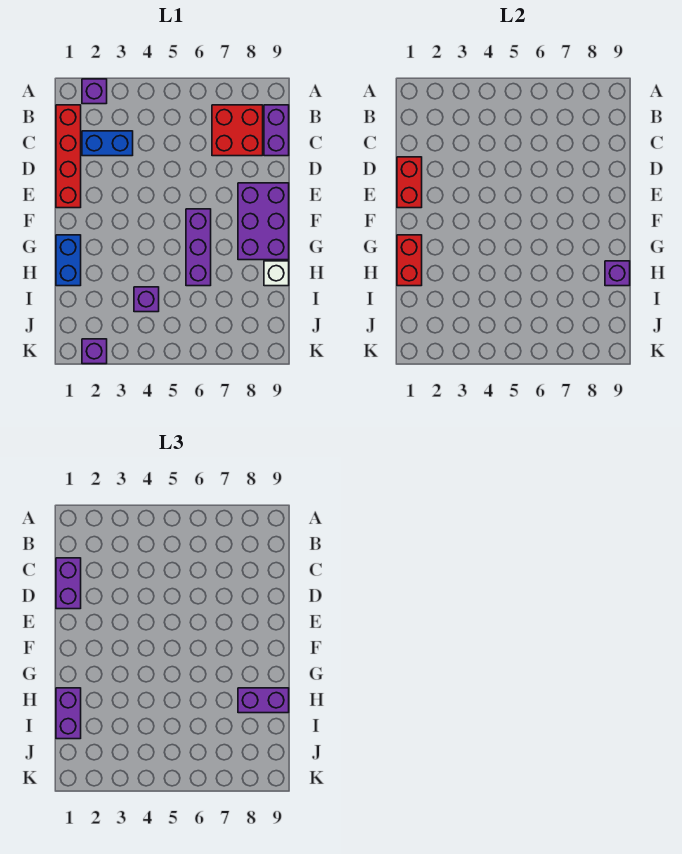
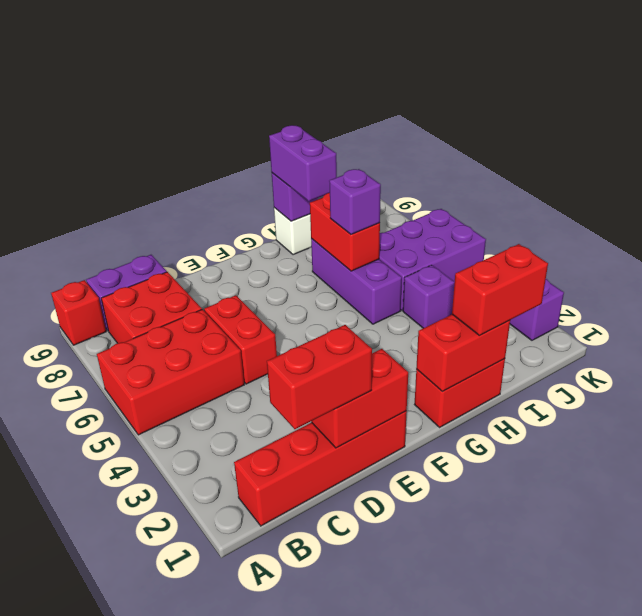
purple 1x1 brick [82,79,107,104] -> purple 1x1 brick moved to [329,169,381,235]
none -> red 2x3 brick [97,309,244,435]
none -> red 1x1 brick [51,280,106,345]
purple 1x2 brick [56,558,81,609] -> red 1x2 brick [267,325,372,429]
blue 1x2 brick [82,131,133,156] -> none
none -> red 1x2 brick [204,295,277,384]
purple 2x3 brick [238,183,289,260] -> purple 2x3 brick moved to [379,209,486,311]
purple 1x3 brick [186,209,211,286] -> purple 1x3 brick turned to [311,239,402,324]
blue 1x2 brick [56,235,81,286] -> red 1x2 brick [415,359,505,427]
purple 1x2 brick [56,688,81,739] -> red 1x2 brick [452,244,548,336]
none -> red 1x2 brick [310,193,380,271]

